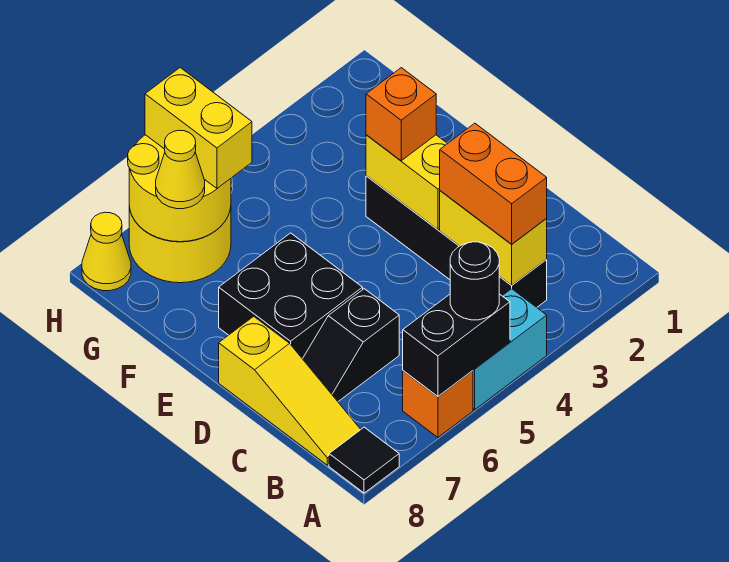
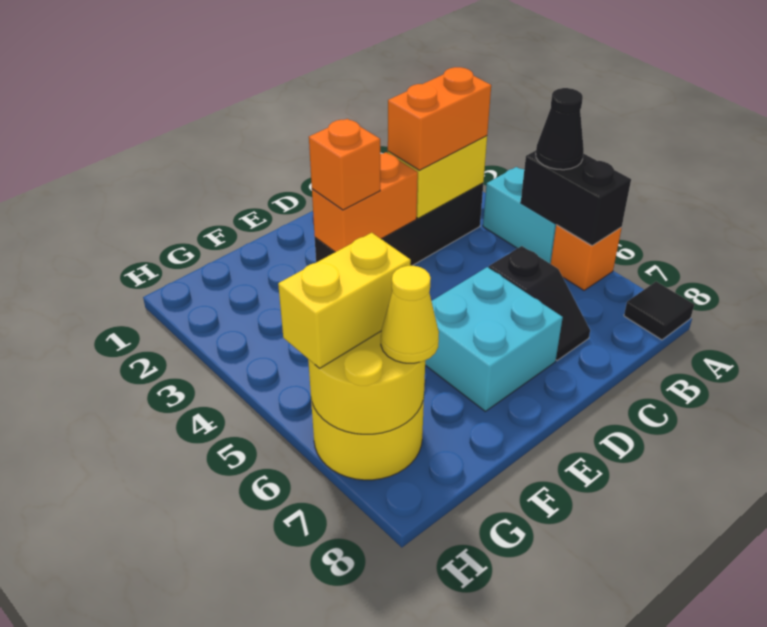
black 1x1 round brick [450,242,499,320] -> black 1x1 cone [536,88,584,170]
yellow 1x3 slope [219,316,361,465] -> none
yellow 1x2 brick [366,135,448,229] -> orange 1x2 brick [312,152,418,252]
black 2x2 brick [219,233,363,359] -> cyan 2x2 brick [425,267,563,411]
yellow 1x1 cone [82,212,131,291] -> none

